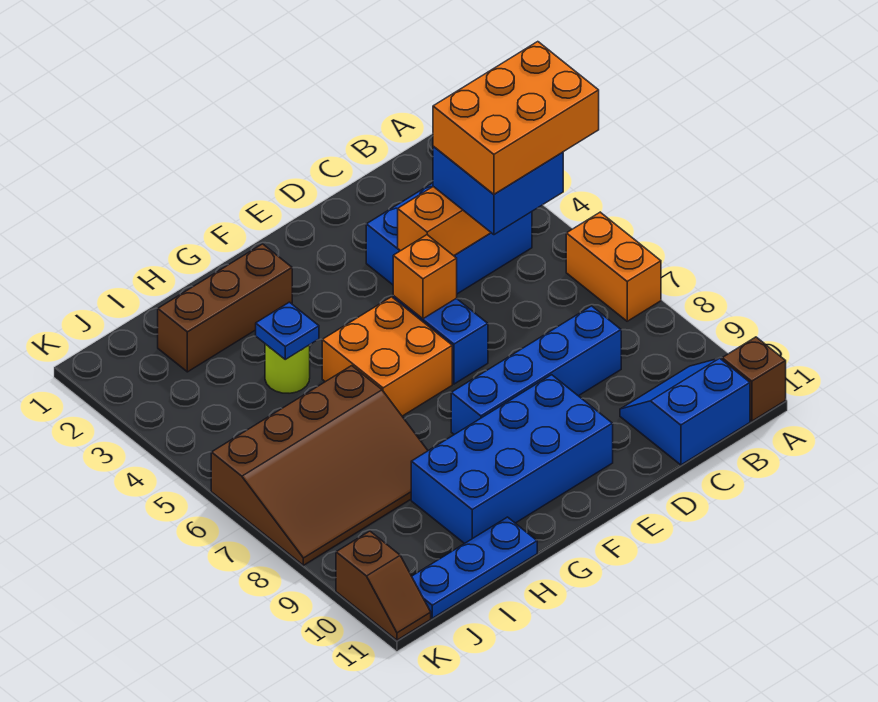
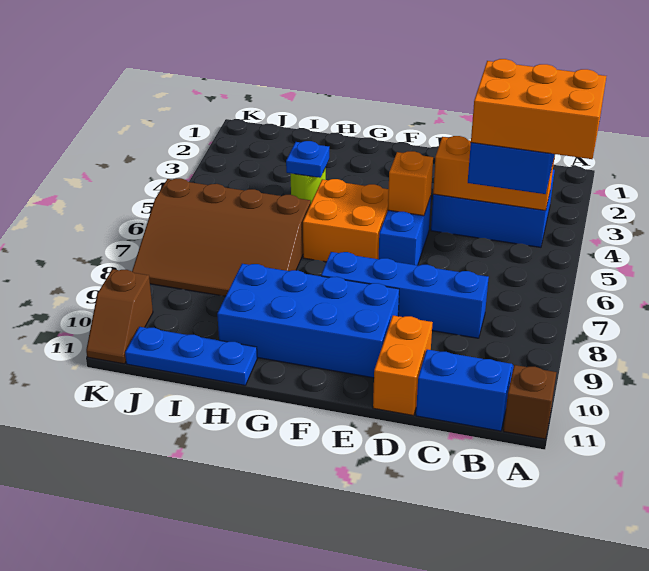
orange 1x2 brick [566,212,661,321] -> orange 1x2 brick moved to [373,315,433,416]
brown 1x3 brick [158,244,292,372] -> none

